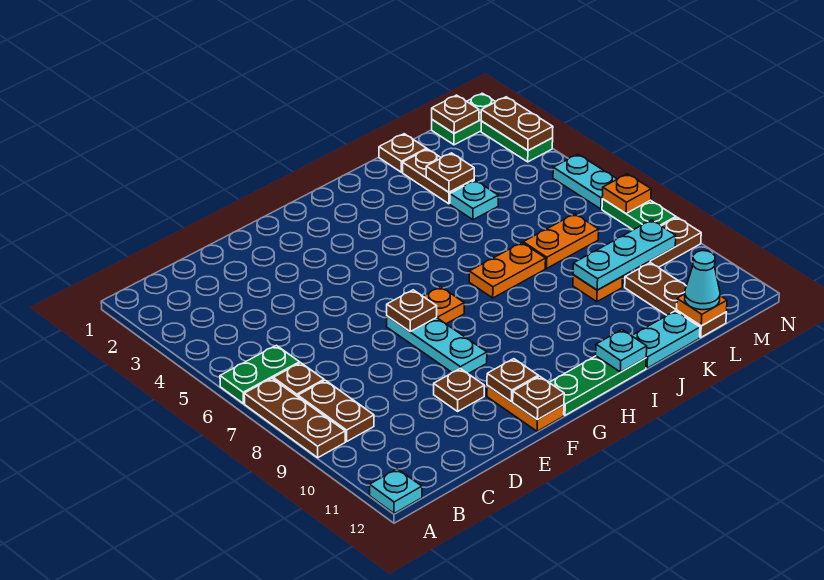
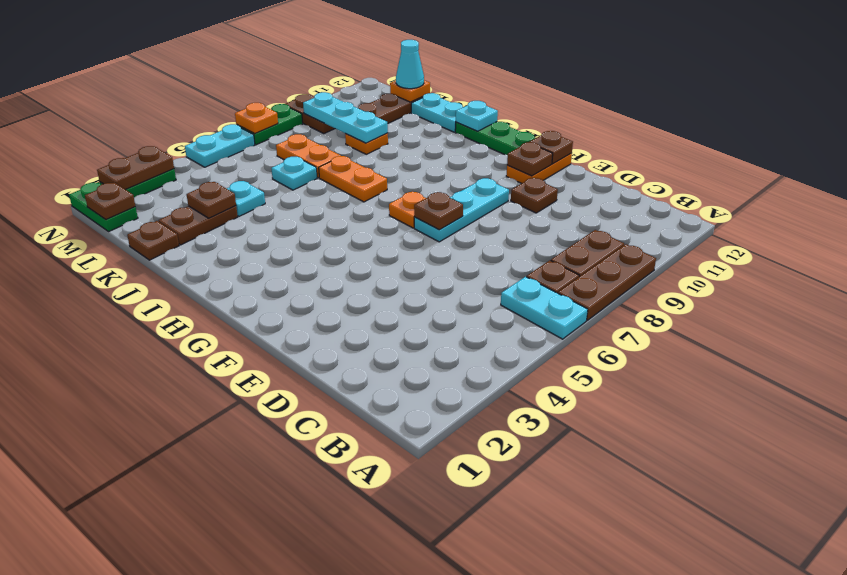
green 1x2 plate [220,345,300,404] -> cyan 1x2 plate [501,277,588,339]
cyan 1x1 plate [370,469,422,514] -> cyan 1x1 plate moved to [271,157,317,190]

